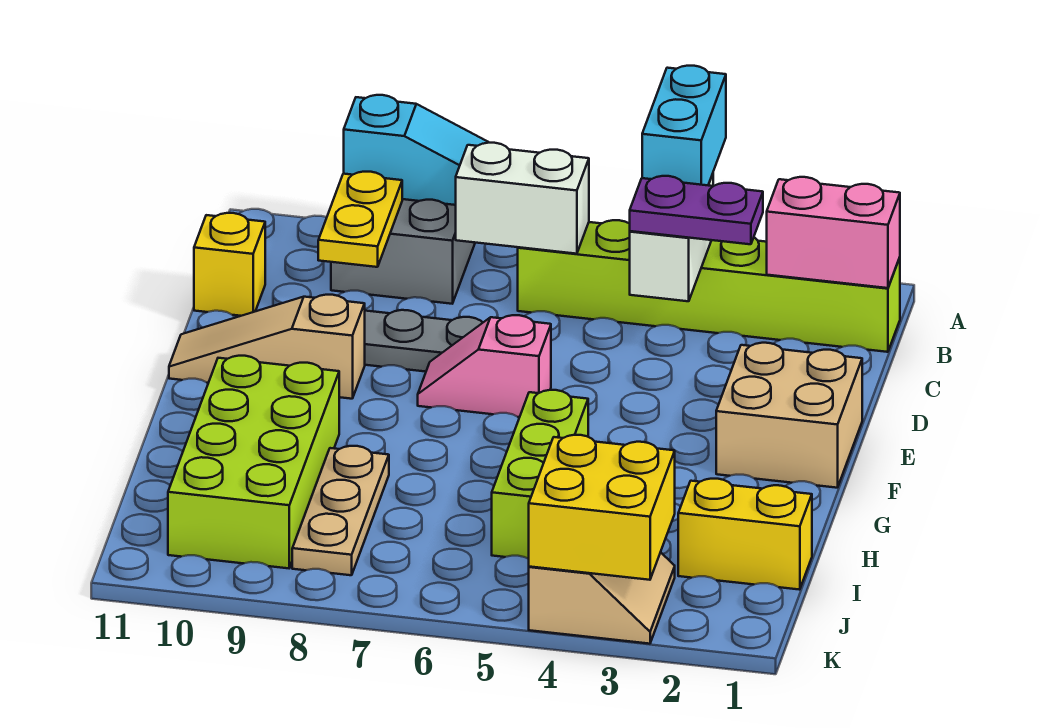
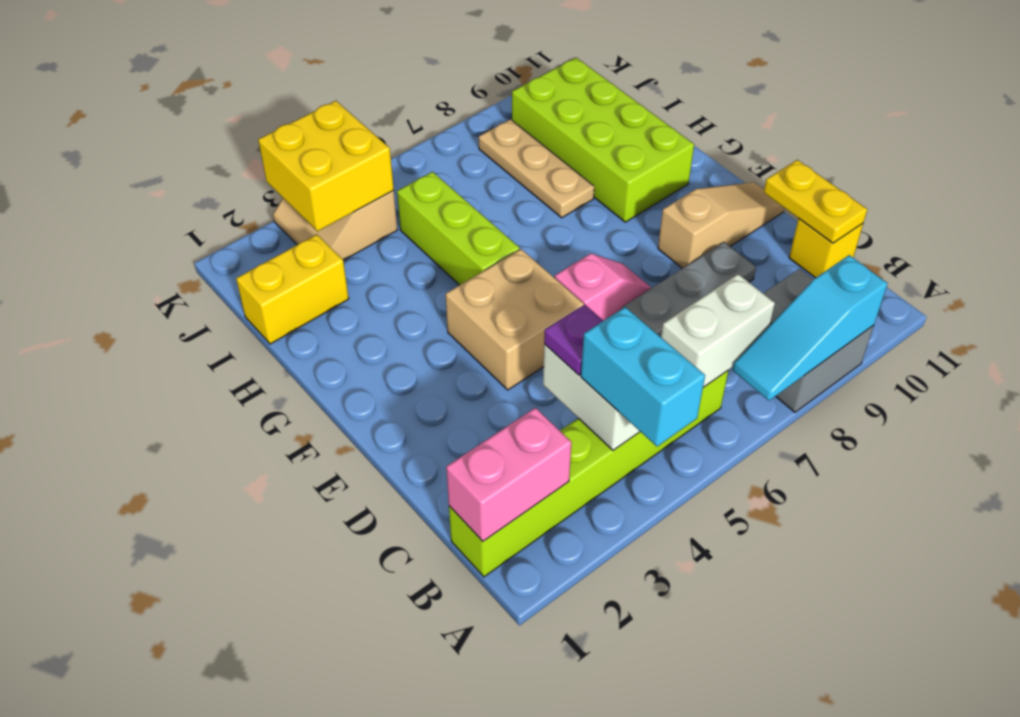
yellow 1x2 plate [318,172,402,267] -> yellow 1x2 plate moved to [764,160,867,243]
purple 1x2 plate [630,176,763,244] -> purple 1x1 plate [544,305,603,375]
tan 2x2 brick [716,343,862,488] -> tan 2x2 brick moved to [446,249,584,390]

